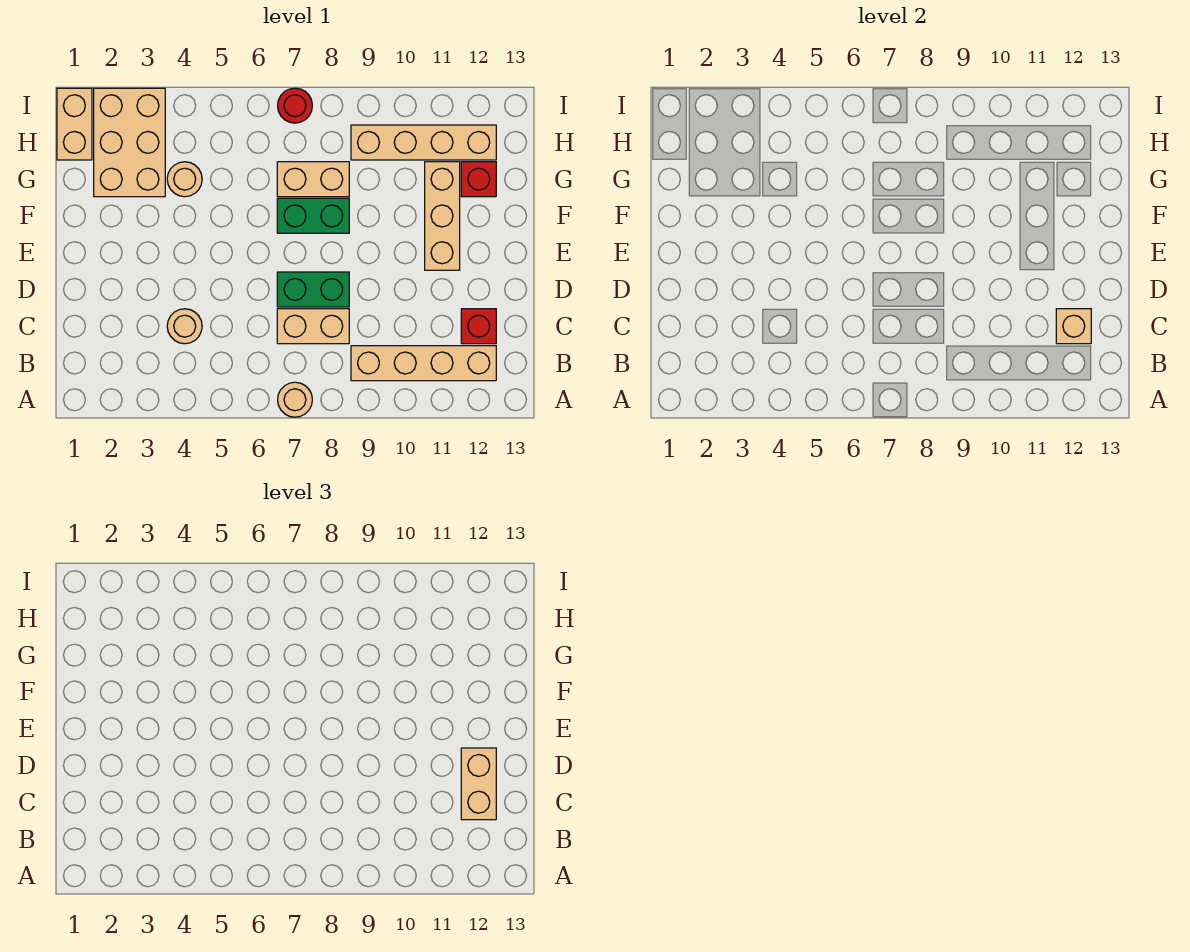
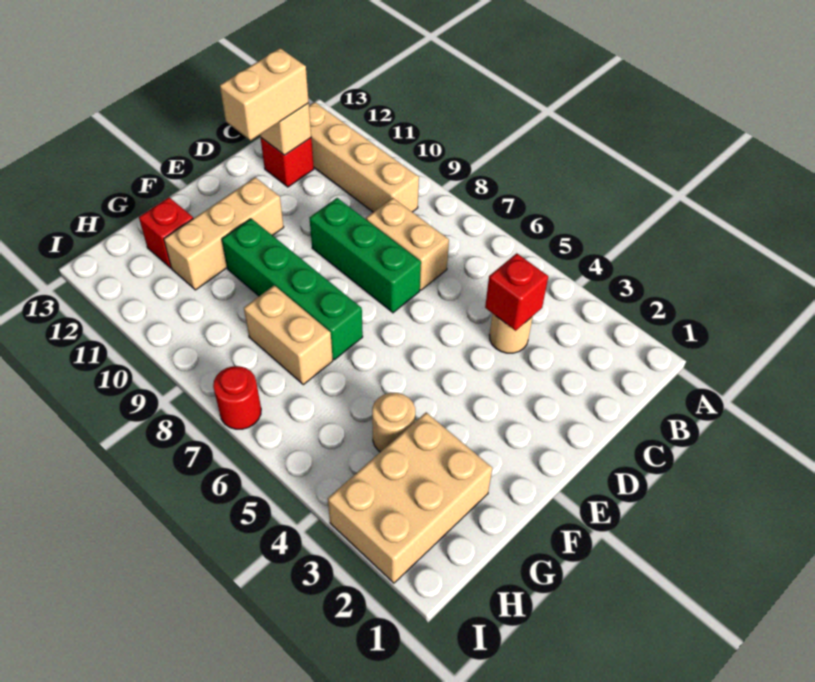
tan 1x1 round brick [278,382,312,417] -> none
none -> red 1x1 brick [485,253,548,331]
green 1x2 brick [277,272,349,307] -> green 1x3 brick [310,198,421,313]
green 1x2 brick [277,198,349,233] -> green 1x4 brick [222,219,363,360]
tan 1x2 brick [57,88,92,160] -> none
tan 1x4 brick [351,125,496,160] -> none

